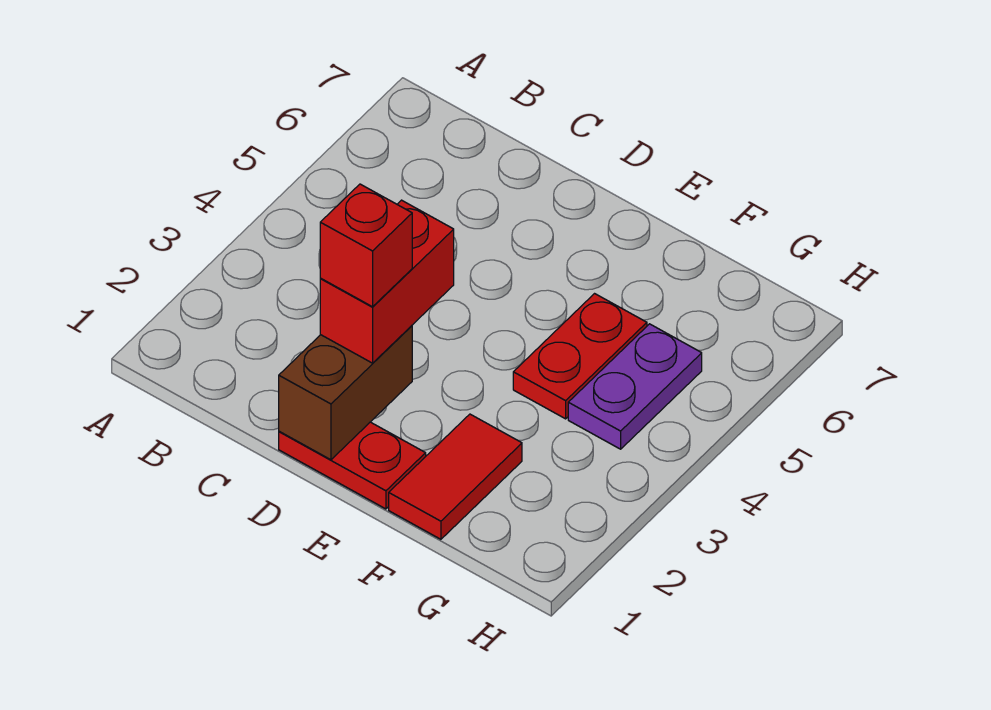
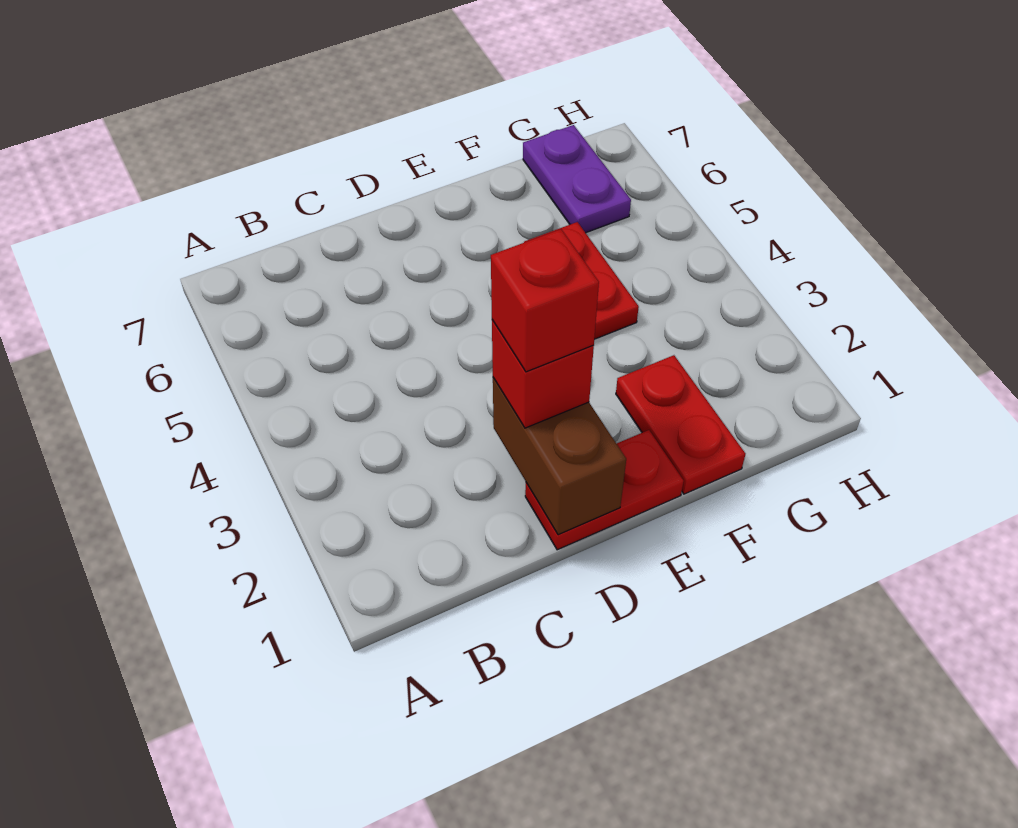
red 1x2 brick [320,200,454,363] -> red 1x1 brick [492,320,594,428]
red 1x2 tile [389,414,522,539] -> red 1x2 plate [616,355,746,494]
purple 1x2 plate [568,324,702,449] -> purple 1x2 plate moved to [523,125,631,233]

